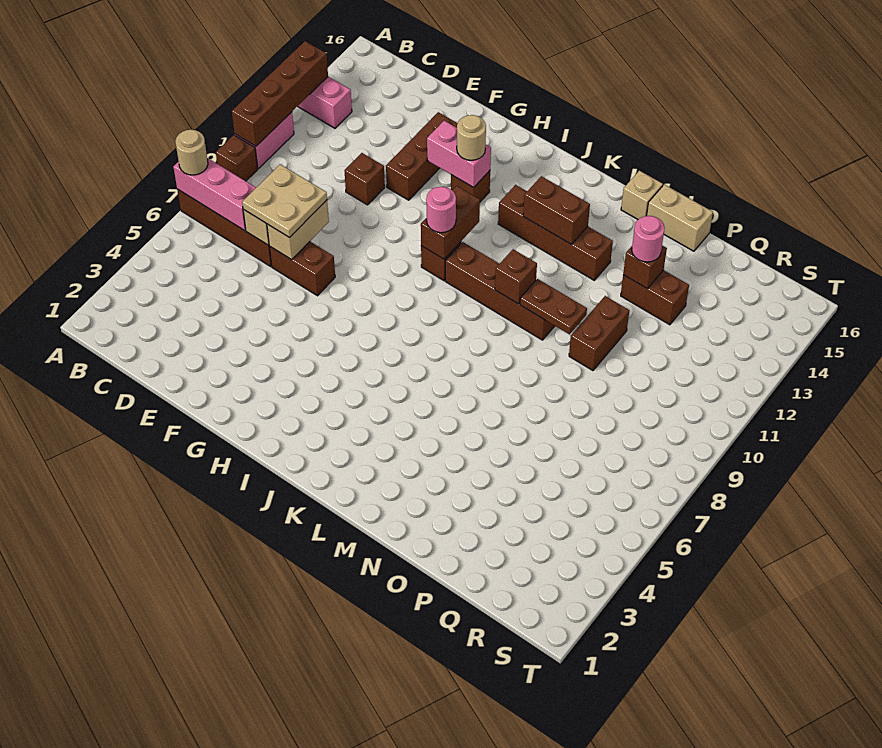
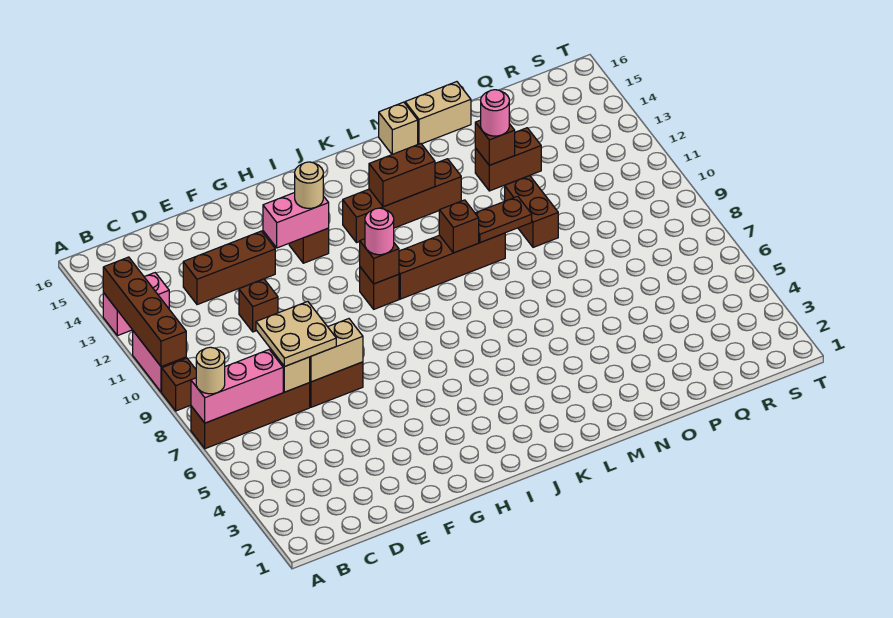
tan 1x2 brick [267,200,329,260] -> tan 1x2 brick turned to [310,319,363,382]
brown 1x3 brick [386,112,458,200] -> brown 1x3 brick turned to [183,231,275,305]
brown 1x2 brick [421,186,480,259] -> brown 1x1 brick [360,239,399,284]

